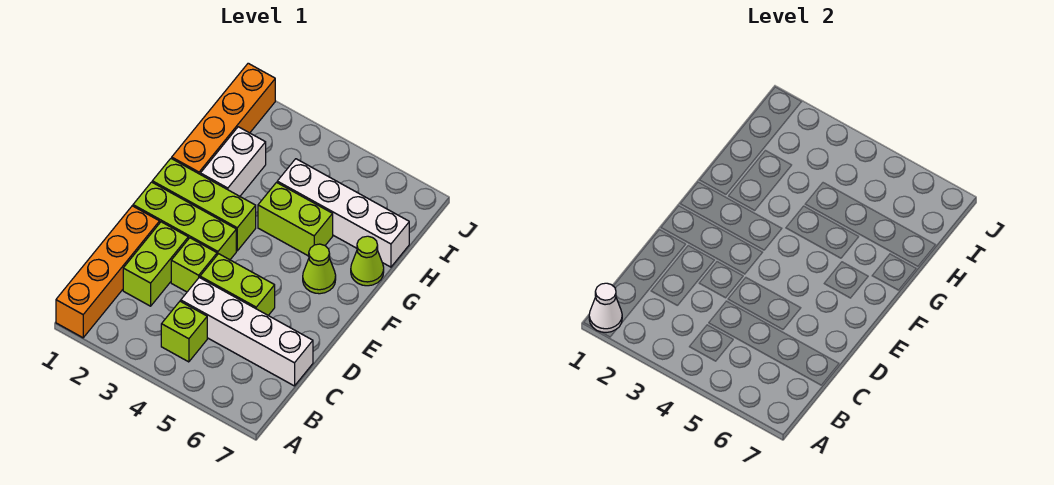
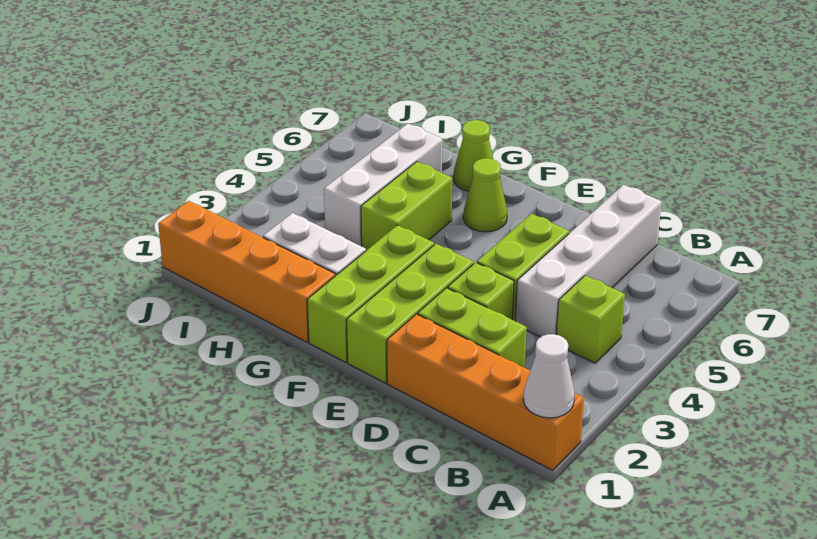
white 1x4 brick [277,159,409,267] -> white 1x3 brick [324,123,442,246]

